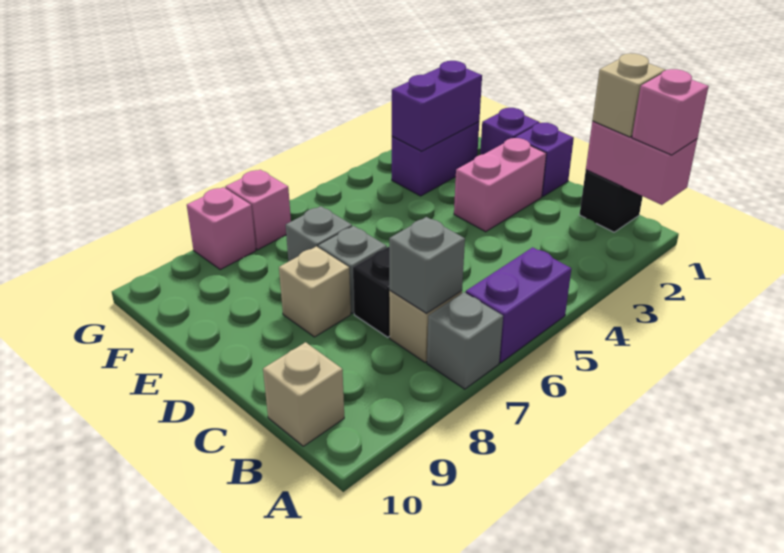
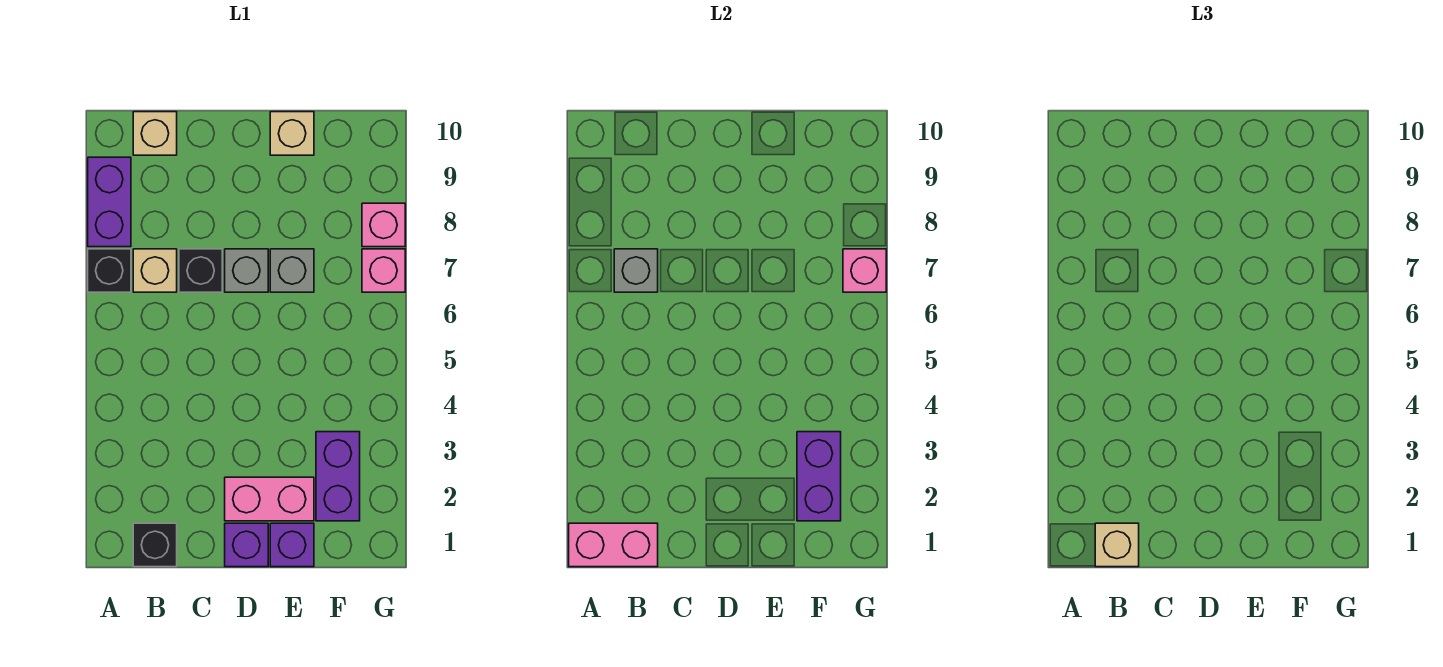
pink 1x1 brick [632,69,709,155] -> pink 1x1 brick moved to [843,249,886,292]
purple 1x2 brick [466,247,571,363] -> purple 1x2 brick moved to [88,157,131,247]
grey 1x1 brick [427,292,503,389] -> black 1x1 brick [88,249,131,292]
pink 1x2 brick [454,138,546,232] -> pink 1x2 brick turned to [225,477,314,521]
tan 1x1 brick [279,246,351,337] -> tan 1x1 brick moved to [270,112,314,155]

